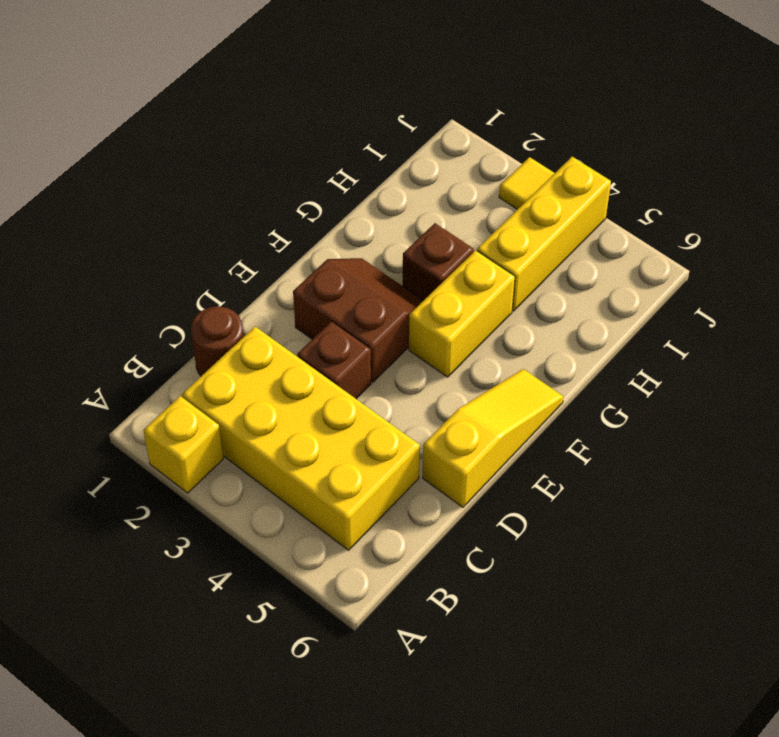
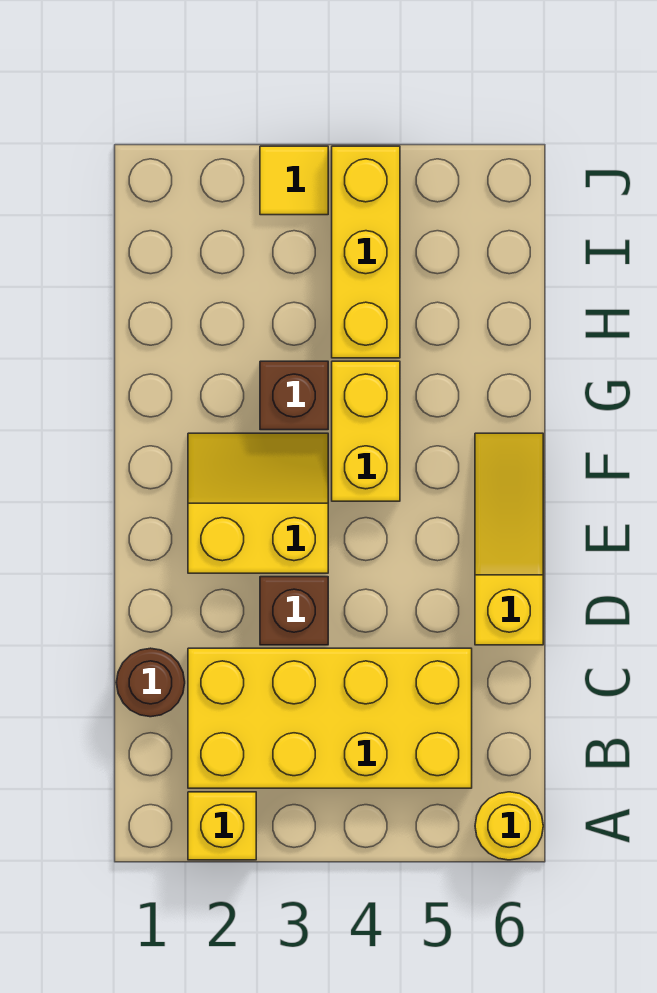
none -> yellow 1x1 round brick [475,792,543,860]
brown 2x2 slope [293,258,424,382] -> yellow 2x2 slope [188,433,328,573]

